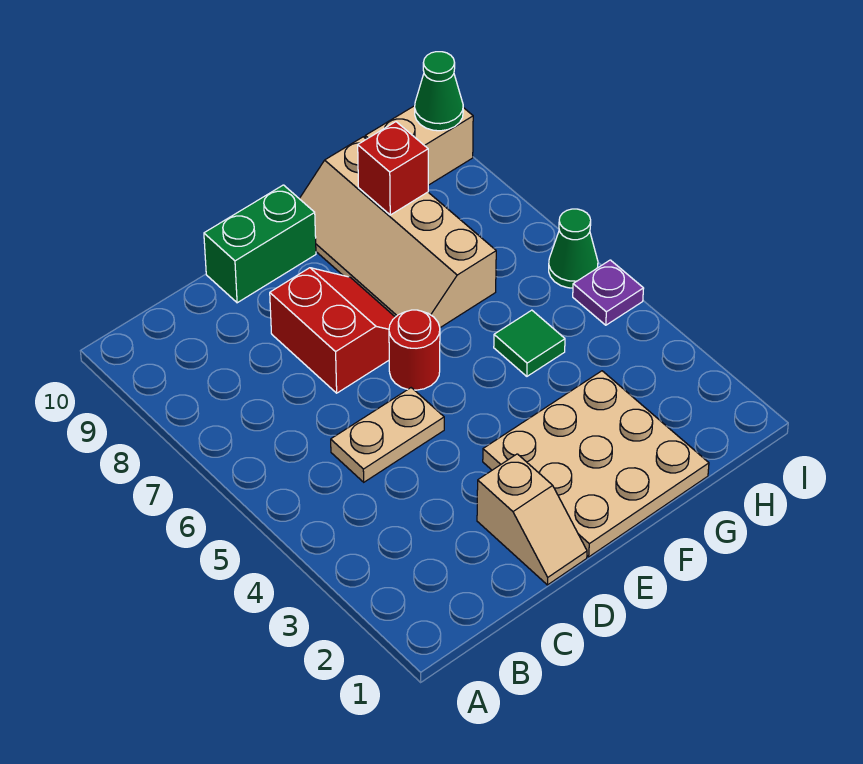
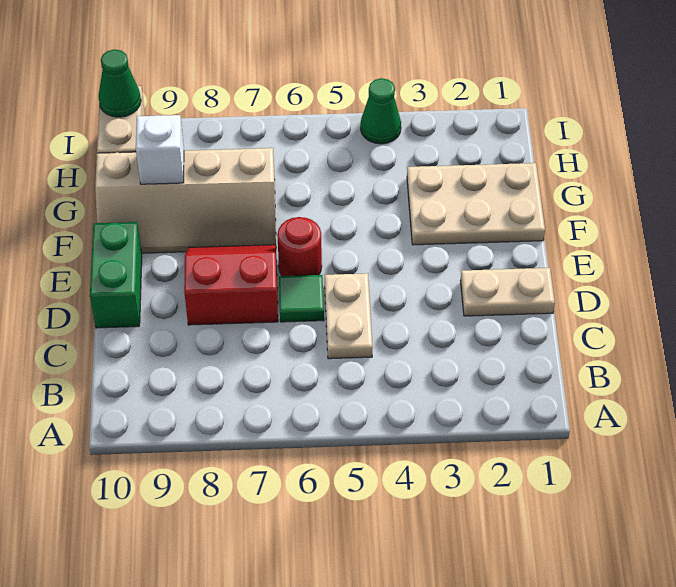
tan 1x2 slope [477,454,587,585] -> tan 1x2 plate [461,268,555,316]
tan 3x3 plate [483,371,709,557] -> tan 2x3 plate [407,163,545,245]
green 1x1 tile [494,310,565,376] -> green 1x1 tile moved to [279,275,324,322]
red 1x1 brick [358,122,428,215] -> white 1x1 brick [136,115,184,184]
purple 1x1 plate [573,260,644,325] -> none
green 1x1 cone [549,209,598,288] -> green 1x1 cone moved to [361,78,401,144]

